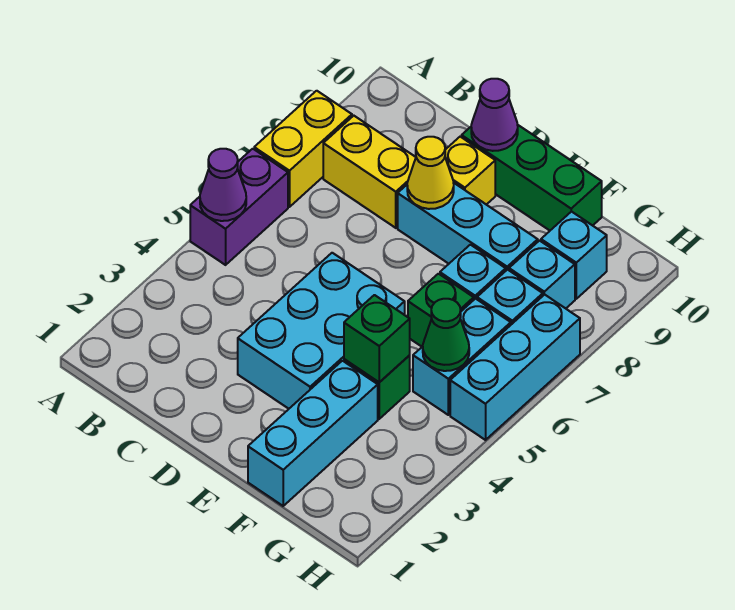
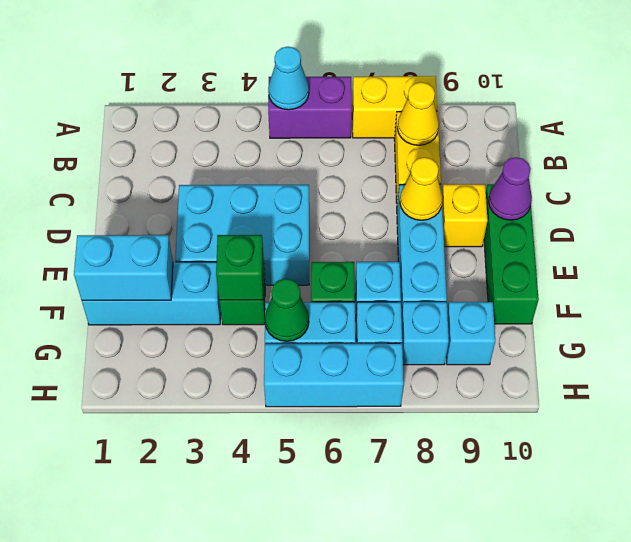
purple 1x1 cone [200,149,246,221] -> cyan 1x1 cone [268,47,309,110]
none -> yellow 1x1 cone [397,82,439,145]
none -> cyan 1x2 brick [74,235,173,300]

